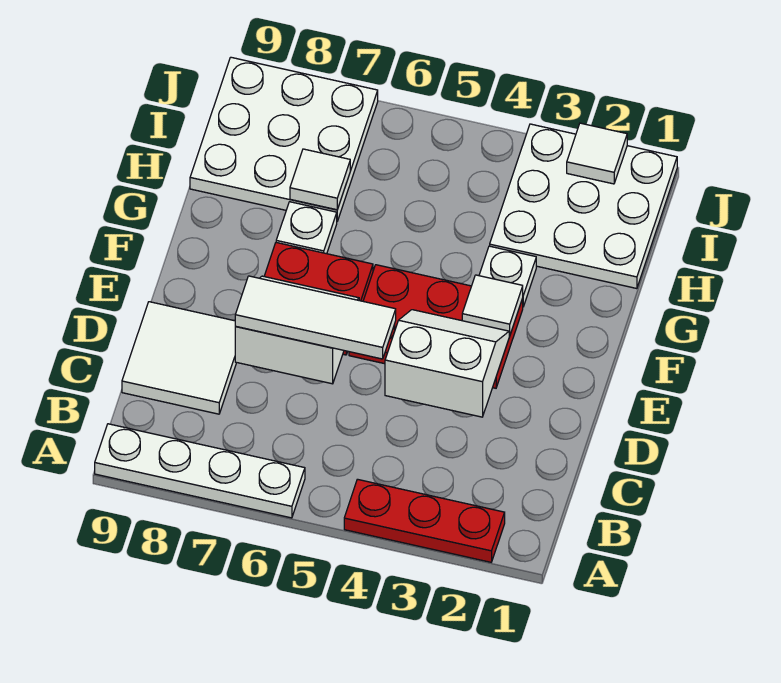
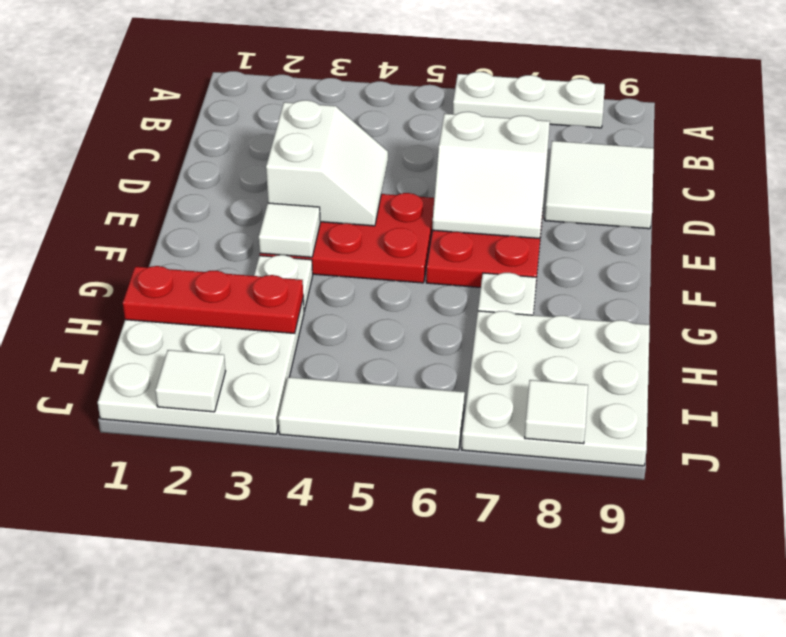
red 1x3 plate [344,479,505,562] -> red 1x3 plate moved to [123,266,303,334]
white 1x4 plate [95,424,305,518] -> white 1x3 plate [453,72,605,128]
white 2x2 slope [385,310,510,417] -> white 2x2 slope turned to [266,100,388,226]
white 1x3 tile [235,276,396,359] -> white 1x3 tile moved to [278,377,465,450]
white 1x1 tile [290,149,350,210] -> white 1x1 tile moved to [525,380,588,444]

